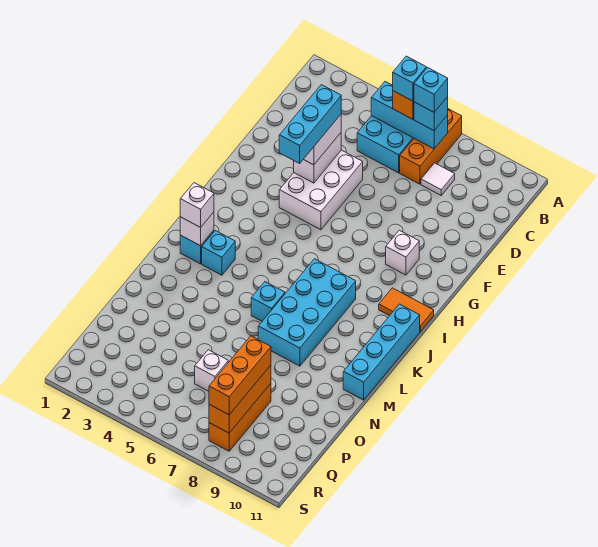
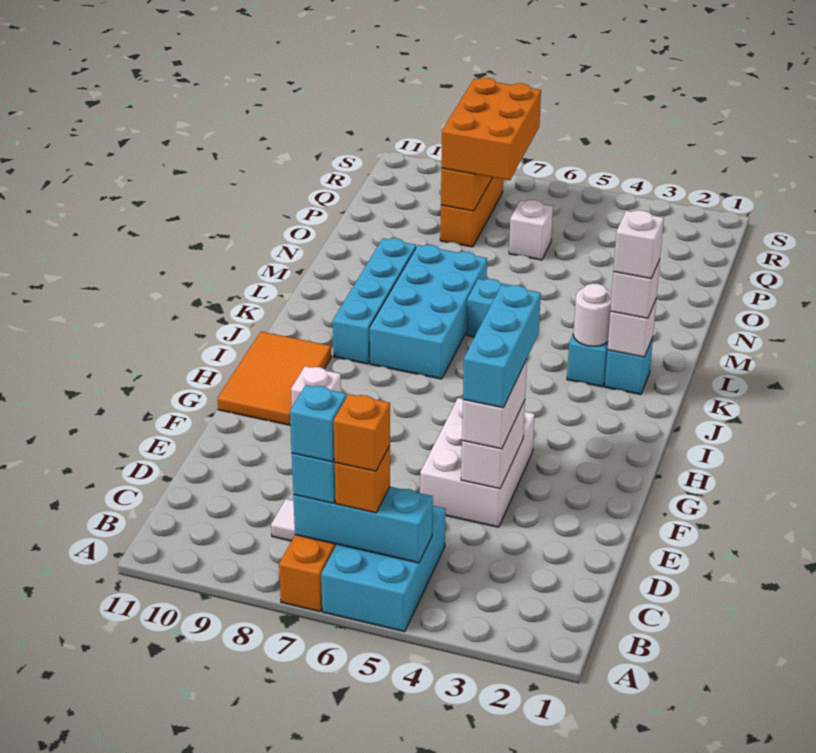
cyan 1x1 brick [393,56,426,101] -> orange 1x1 brick [334,394,390,471]
orange 1x2 tile [379,288,434,332] -> orange 2x3 tile [217,332,331,426]
cyan 1x4 brick [343,304,420,400] -> cyan 1x4 brick moved to [333,238,416,364]
none -> white 1x1 brick [613,210,664,279]
none -> white 1x1 round brick [573,283,612,346]
orange 1x3 brick [209,336,271,415] -> orange 2x3 brick [441,78,541,180]

